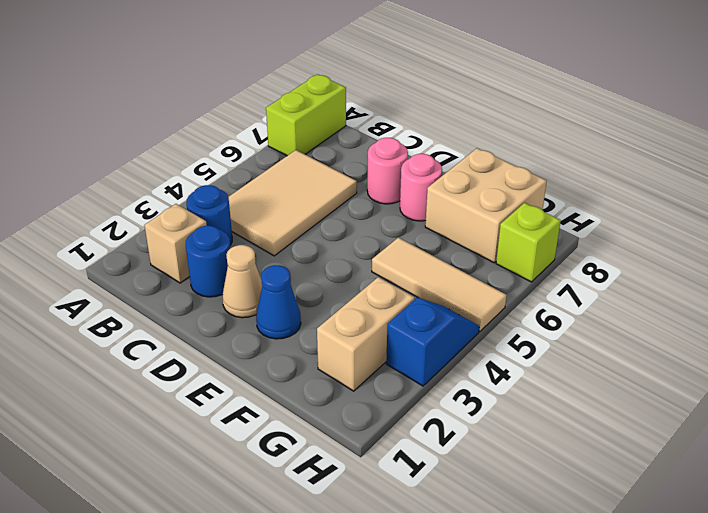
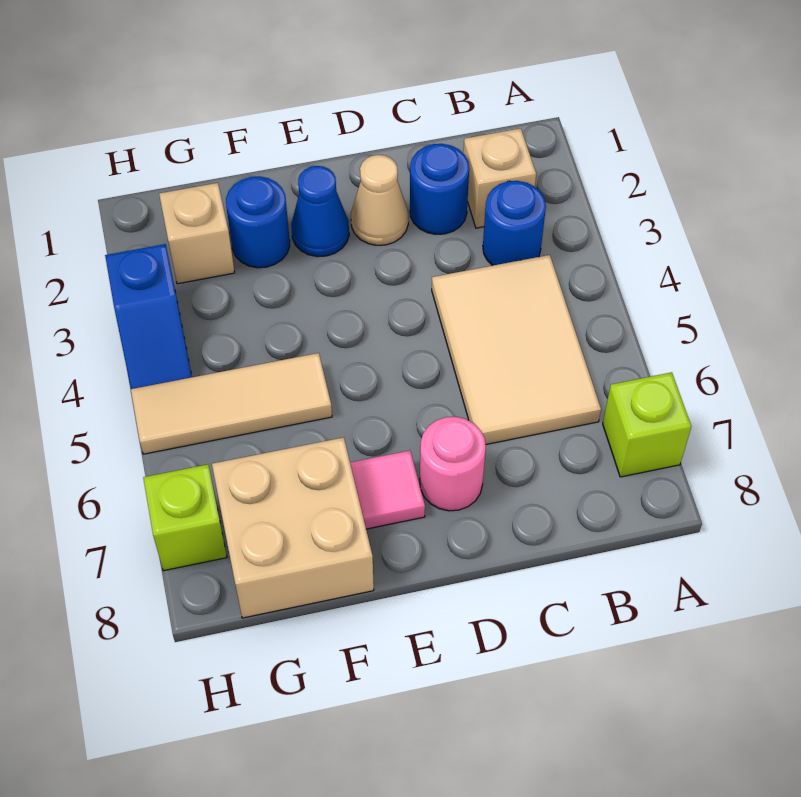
lime 1x2 brick [266,74,346,156] -> lime 1x1 brick [603,372,691,477]
pink 1x1 round brick [400,154,442,221] -> pink 1x1 tile [350,451,425,529]
none -> blue 1x1 round brick [226,176,290,268]
tan 1x2 brick [317,277,414,391] -> tan 1x1 brick [159,183,235,284]

